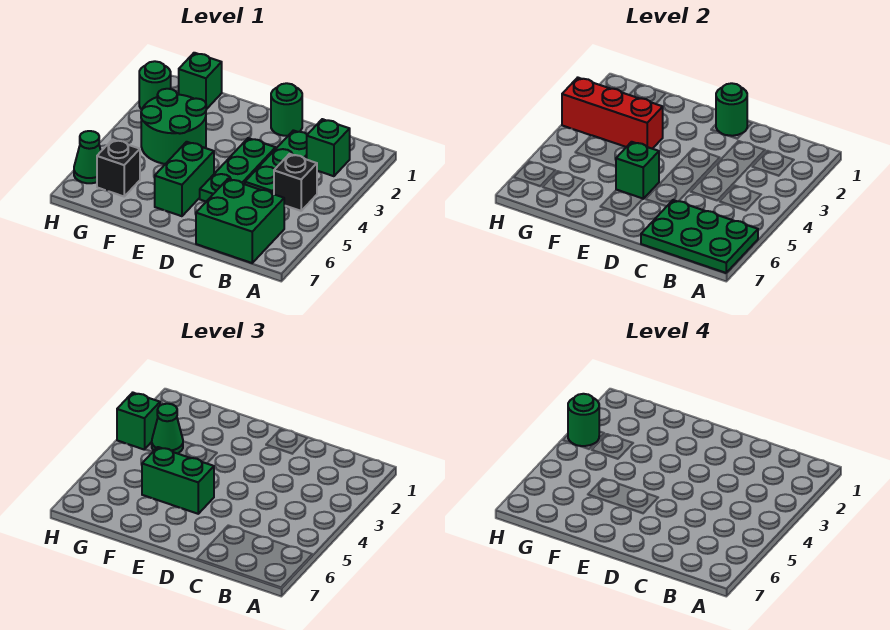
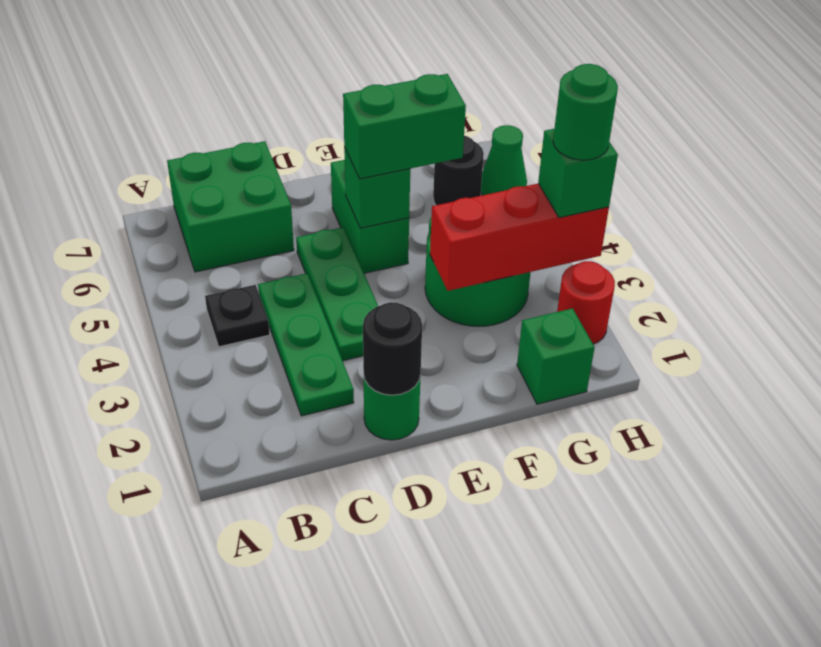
green 2x3 plate [641,200,758,273] -> none
green 1x1 brick [307,119,350,176] -> none
black 1x1 brick [274,154,317,211] -> black 1x1 plate [205,285,270,347]
green 1x1 round brick [716,83,747,136] -> black 1x1 round brick [363,302,422,395]
green 1x1 cone [152,404,183,454] -> none
black 1x1 brick [97,139,140,196] -> black 1x1 round brick [433,136,484,205]
green 1x1 round brick [139,61,171,109] -> red 1x1 round brick [557,261,615,344]

